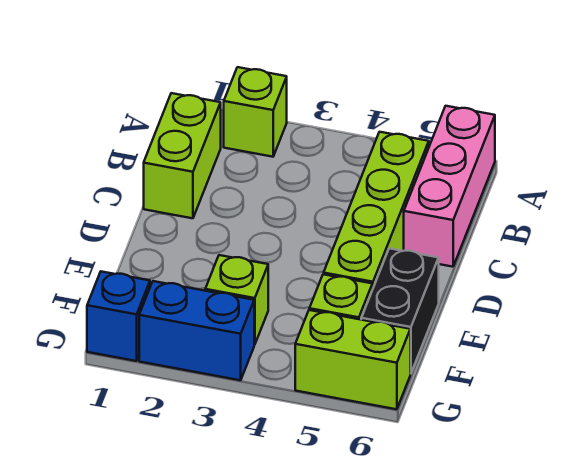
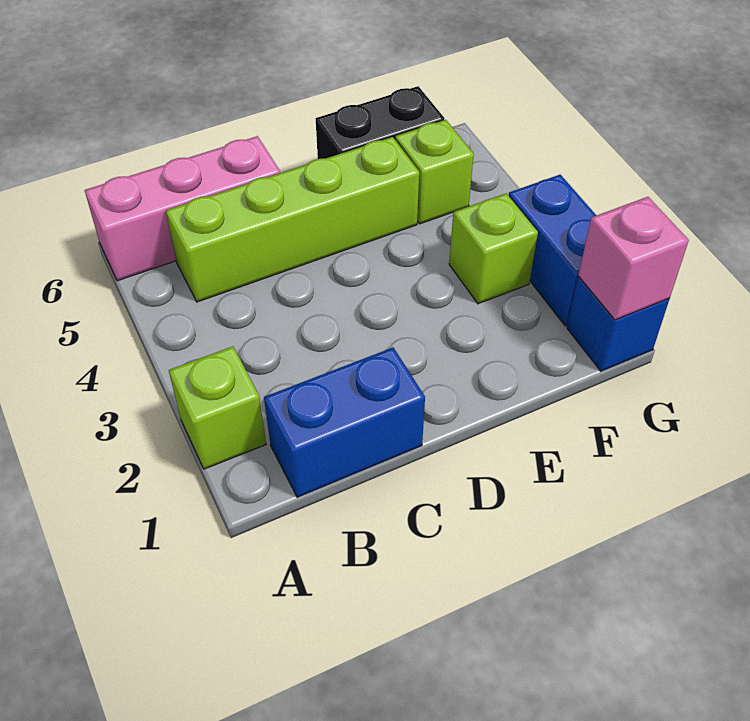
lime 1x2 brick [144,93,221,218] -> blue 1x2 brick [264,348,425,497]
none -> pink 1x1 brick [578,197,689,320]
lime 1x2 brick [295,310,410,409] -> none

